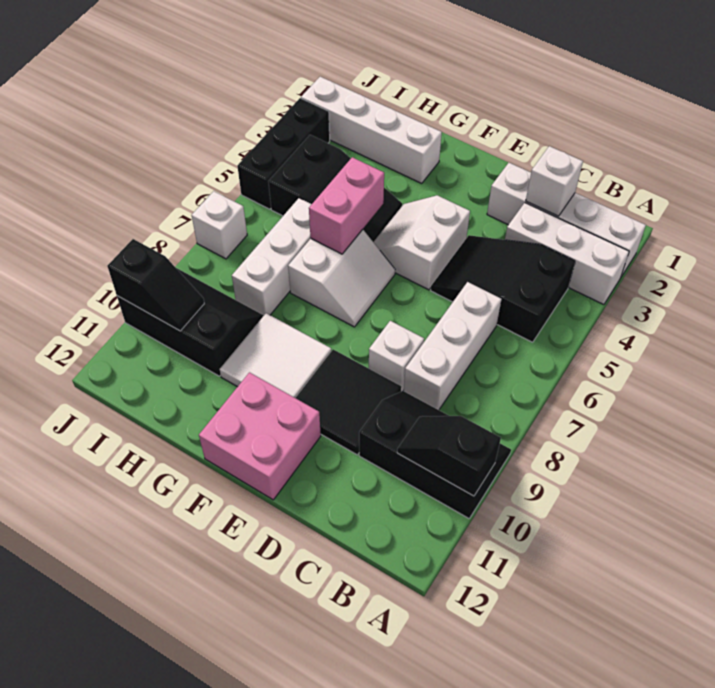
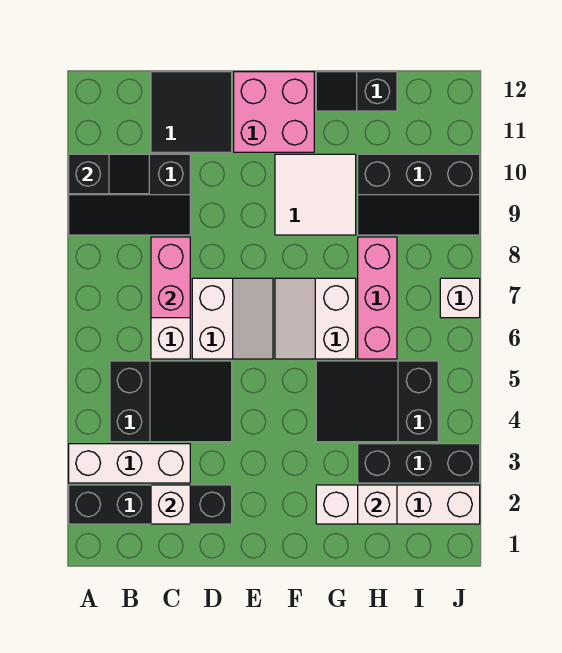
white 1x4 brick [487,163,646,277] -> black 1x4 brick [69,485,232,524]
white 1x1 brick [369,321,424,391] -> white 1x1 brick moved to [358,485,397,524]
black 2x2 tile [296,349,401,455] -> black 2x2 tile moved to [151,72,232,152]
white 2x2 slope [374,195,470,290] -> white 2x2 slope moved to [192,278,273,359]
pink 1x2 brick [309,157,384,254] -> pink 1x2 brick moved to [151,237,190,318]
white 1x3 brick [232,198,312,315] -> pink 1x3 brick [358,237,397,359]
black 1x2 slope [107,239,204,331] -> black 1x2 slope moved to [316,72,397,111]
black 1x3 brick [237,98,330,209] -> black 1x3 brick turned to [358,444,480,483]

